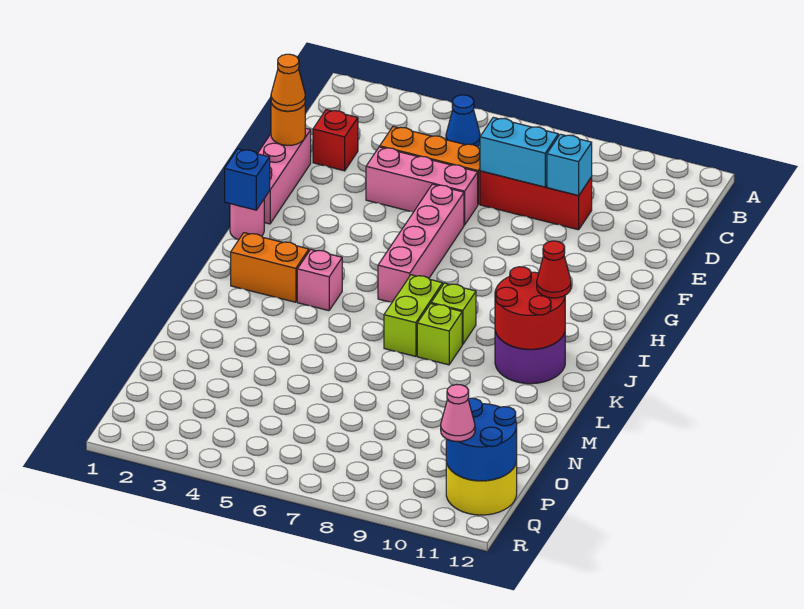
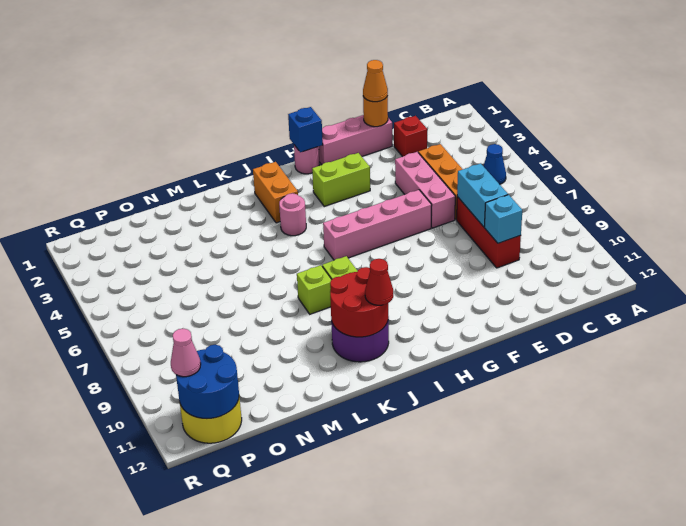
pink 1x1 brick [297,250,342,311] -> pink 1x1 round brick [279,193,306,236]
lime 1x2 brick [384,275,443,356] -> lime 1x2 brick moved to [312,153,370,206]

